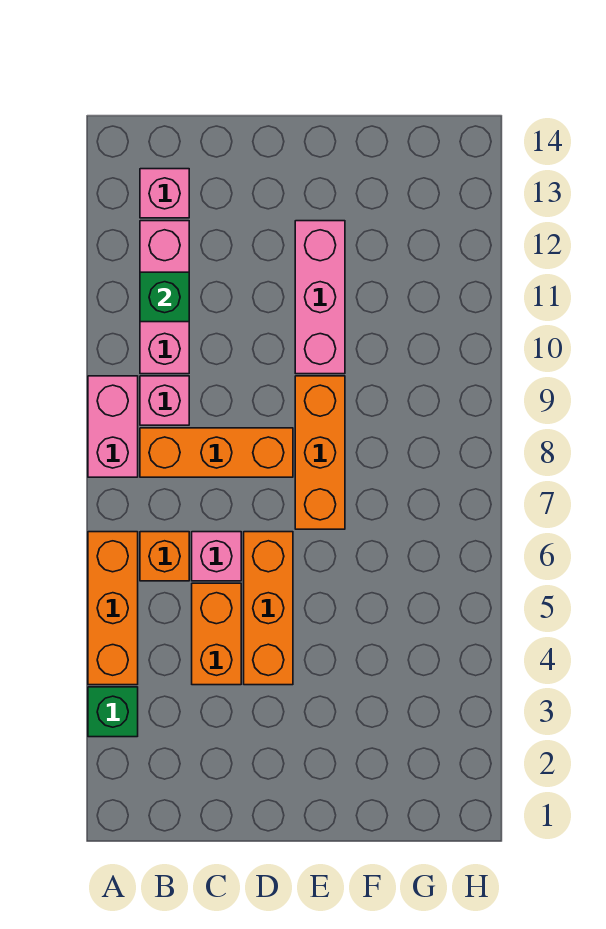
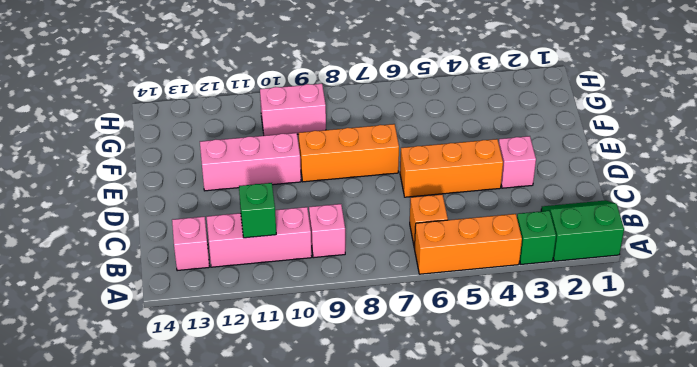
none -> green 2x2 slope [541,200,624,261]
pink 1x2 brick [88,376,138,477] -> pink 1x2 brick moved to [260,84,326,136]
orange 1x3 brick [140,428,293,477] -> none
orange 1x2 brick [192,583,241,685] -> none
pink 1x1 brick [192,532,241,581] -> pink 1x1 brick moved to [499,136,536,188]

